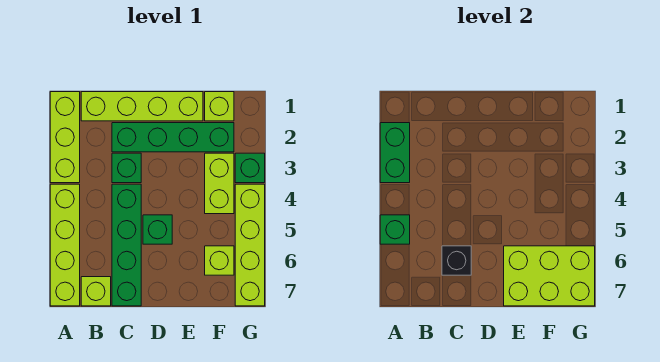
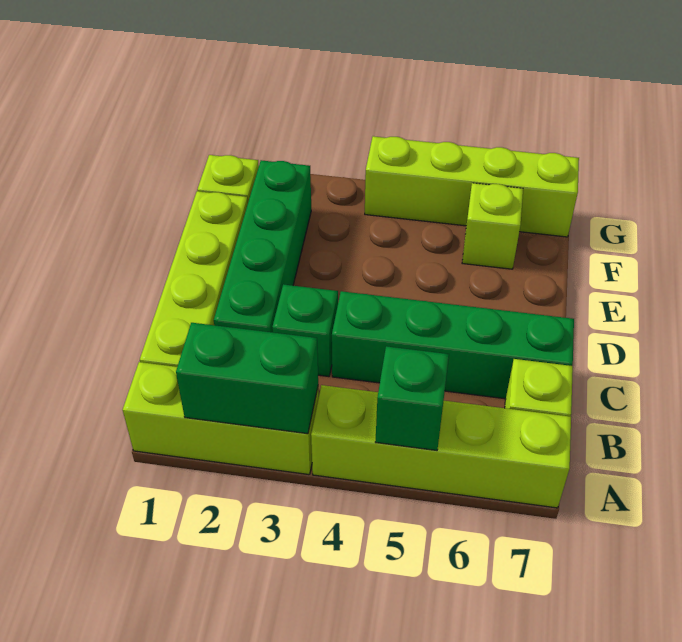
black 1x1 brick [442,246,471,275] -> none
green 1x1 brick [143,215,172,244] -> none
lime 2x3 brick [504,246,595,306] -> none
lime 1x2 brick [205,153,234,214] -> none
green 1x1 brick [235,153,265,183] -> none

